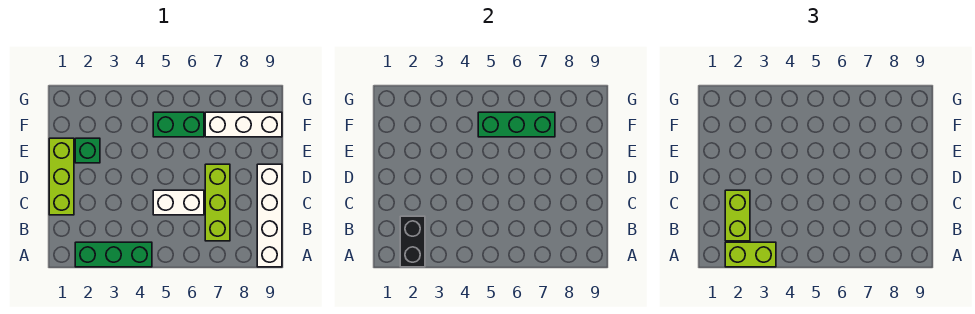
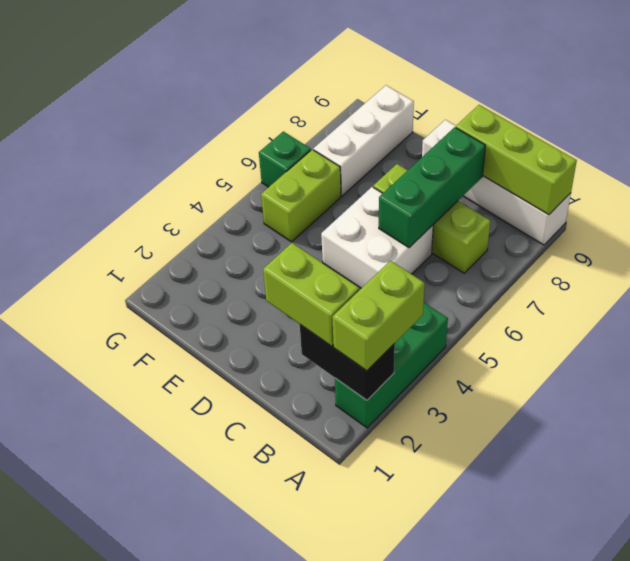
lime 1x3 brick [49,138,74,215] -> lime 1x3 brick moved to [456,105,577,215]
white 1x2 brick [153,190,204,215] -> white 2x2 brick [321,187,433,288]
green 1x1 brick [75,138,100,163] -> green 1x1 brick moved to [259,131,311,187]
green 1x2 brick [153,112,204,137] -> lime 1x2 brick [261,150,341,242]
green 1x3 brick [478,112,555,137] -> green 1x3 brick moved to [379,127,485,248]

